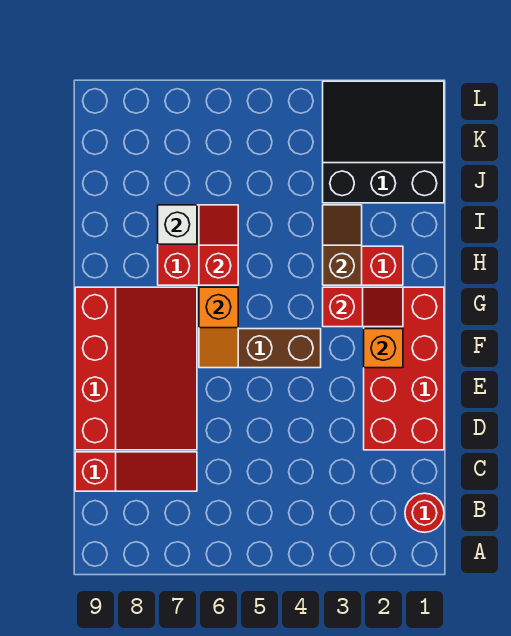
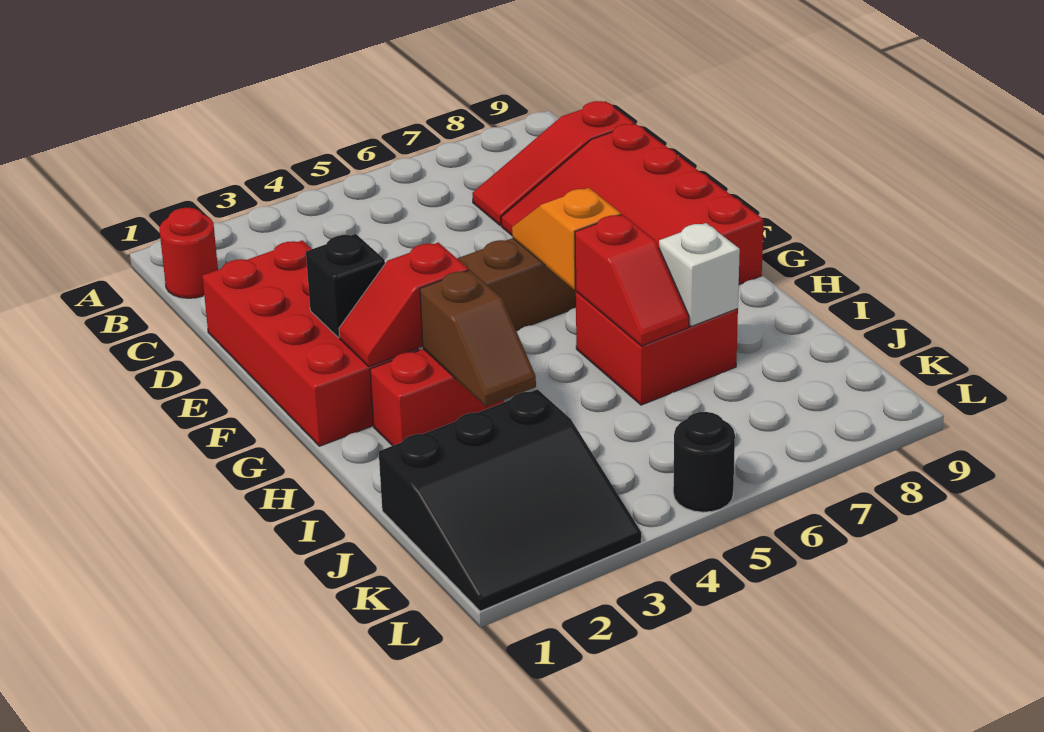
orange 1x1 brick [364,329,403,368] -> black 1x1 brick [306,234,385,338]
none -> black 1x1 round brick [673,412,735,512]

